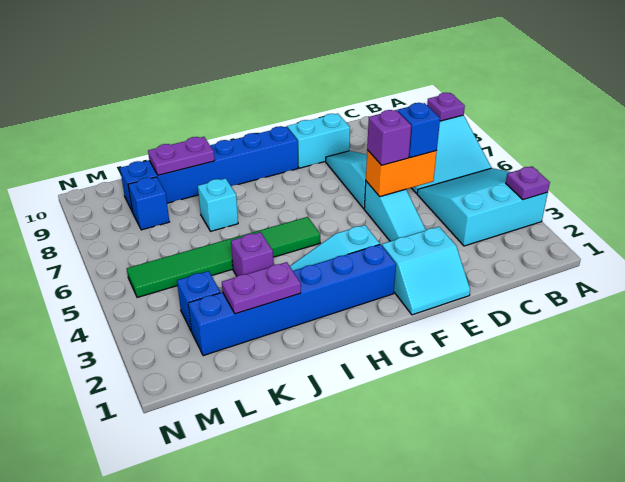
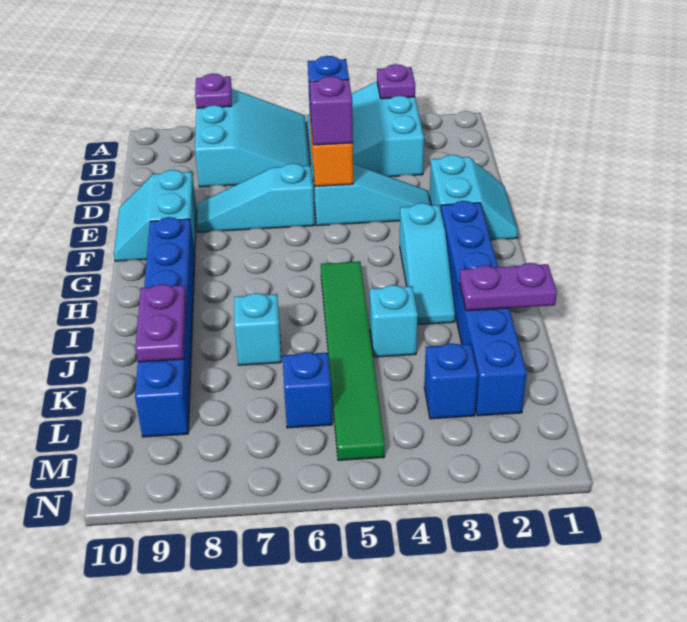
purple 1x2 plate [222,262,301,314] -> purple 1x2 plate turned to [459,263,557,311]
purple 1x1 brick [231,232,273,276] -> cyan 1x1 brick [370,285,418,357]
blue 1x1 brick [128,177,169,230] -> blue 1x1 brick moved to [283,352,332,428]

